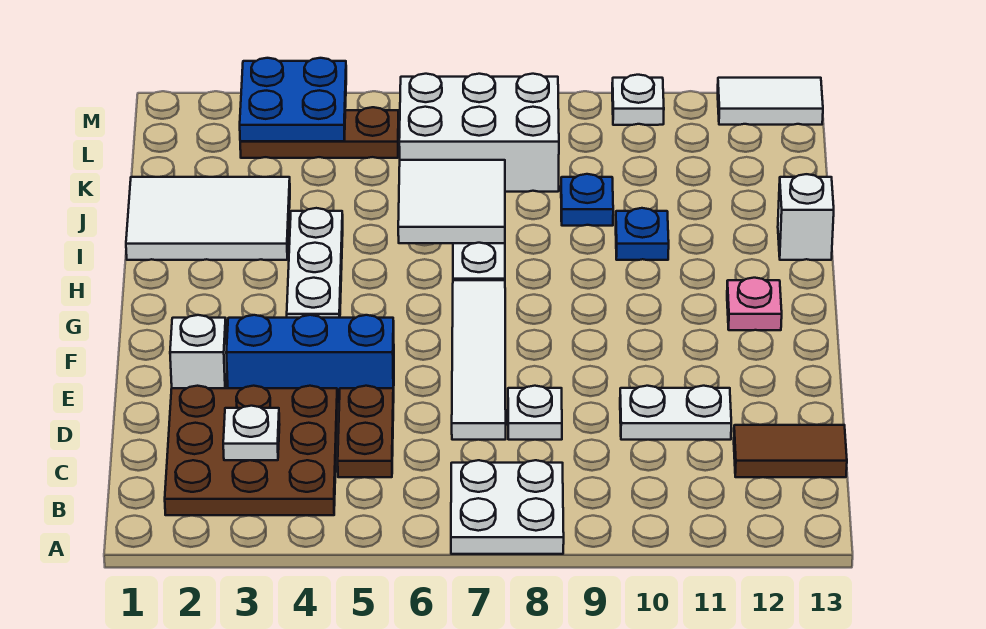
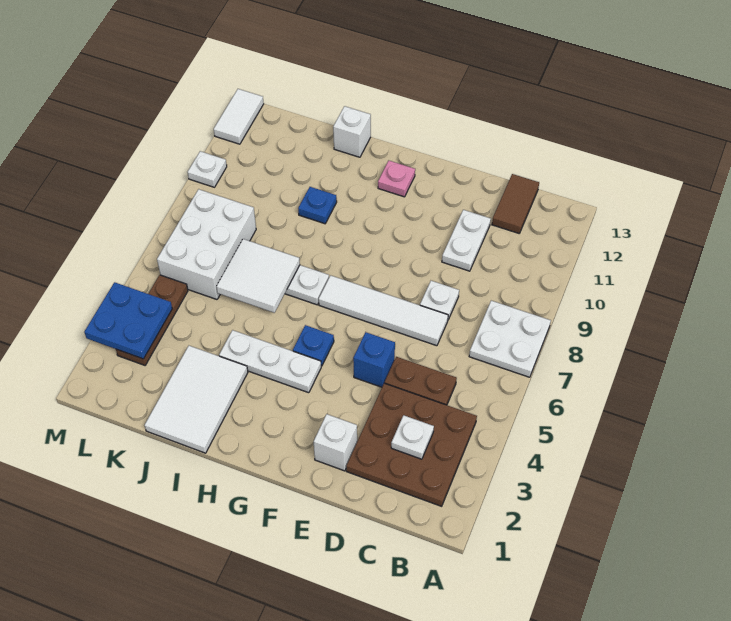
blue 1x3 brick [226,315,394,403] -> blue 1x1 brick [353,332,395,387]
blue 1x1 plate [561,174,613,226] -> blue 1x1 plate moved to [293,325,334,366]

